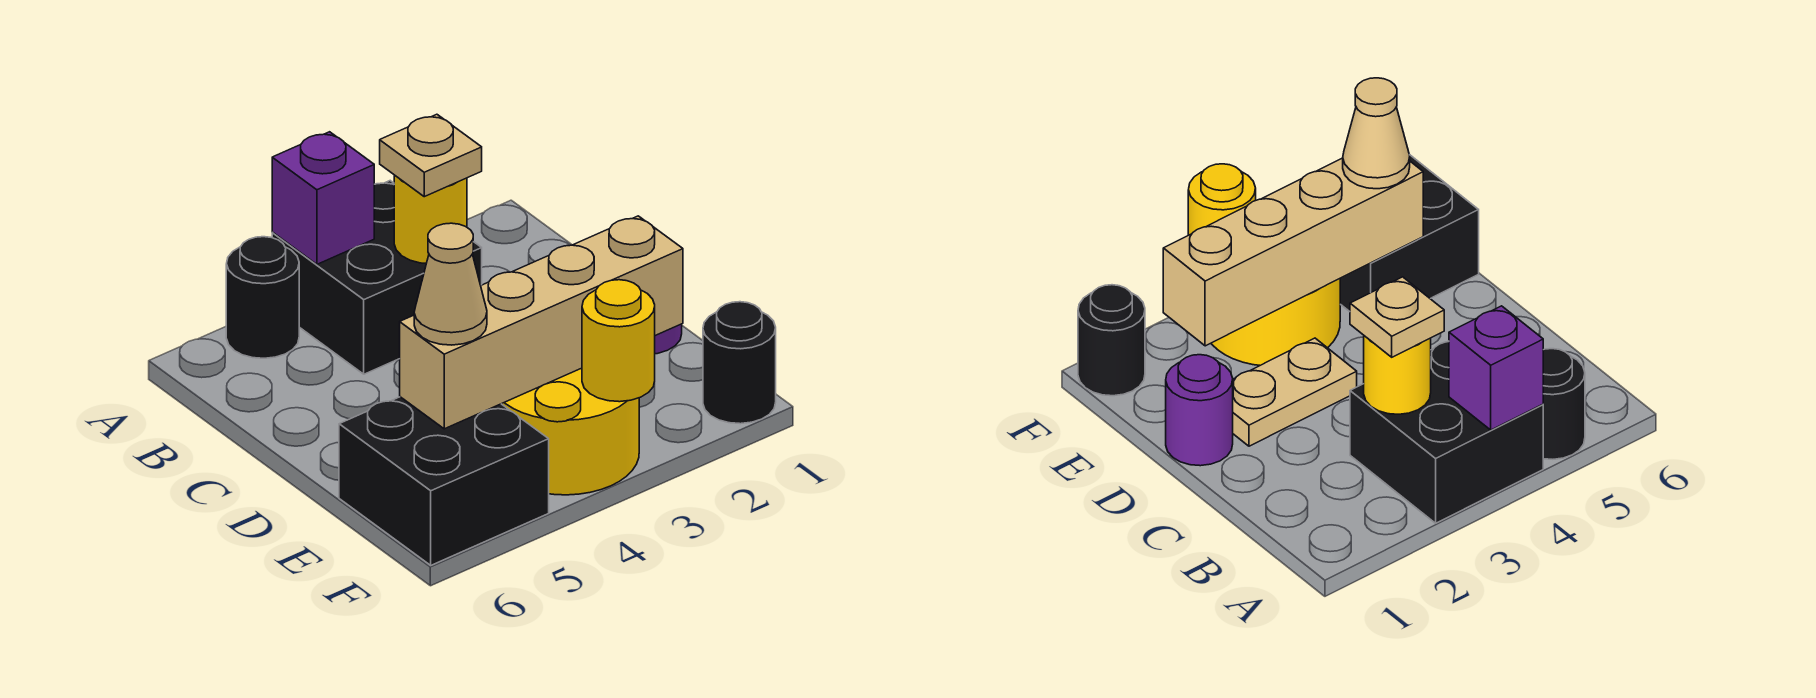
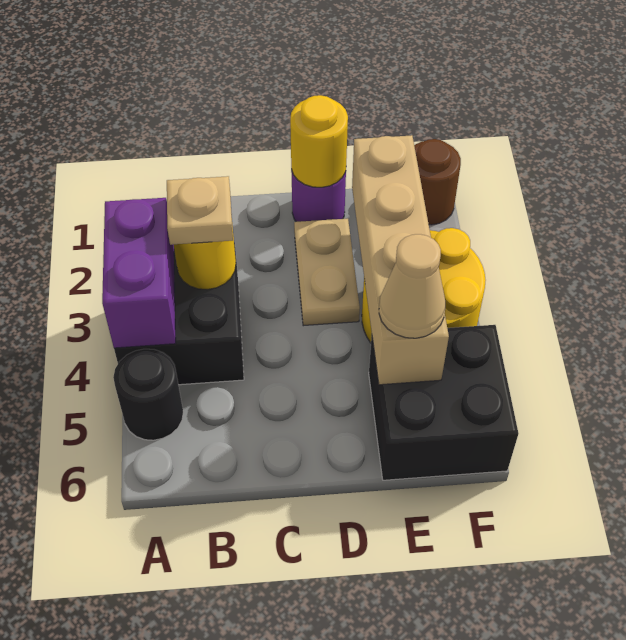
purple 1x1 brick [272,132,374,264] -> purple 1x2 brick [102,198,176,348]
black 1x1 round brick [703,302,776,424] -> brown 1x1 round brick [414,139,461,225]
yellow 1x1 round brick [582,280,655,402] -> yellow 1x1 round brick moved to [290,95,348,187]

